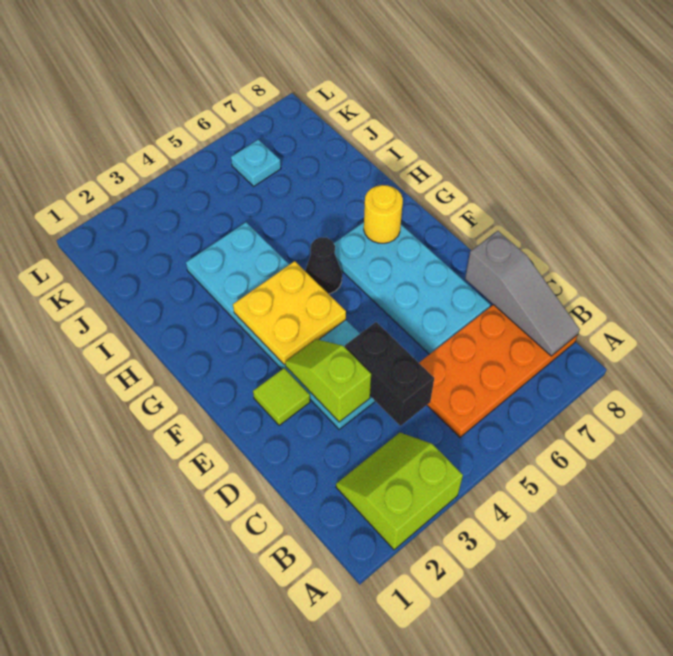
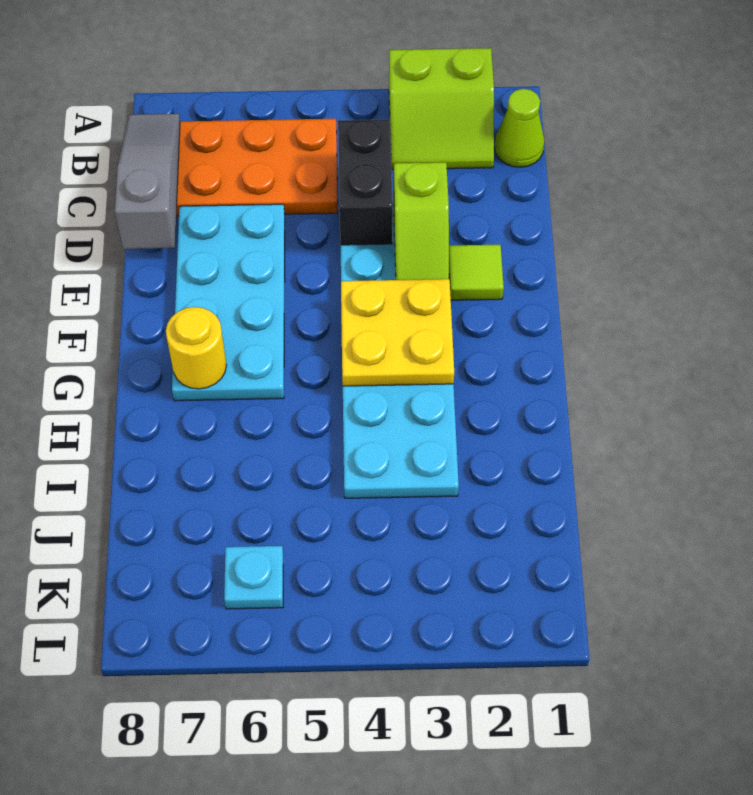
none -> lime 1x1 cone [494,89,544,167]
black 1x1 cone [305,237,342,294] -> none

